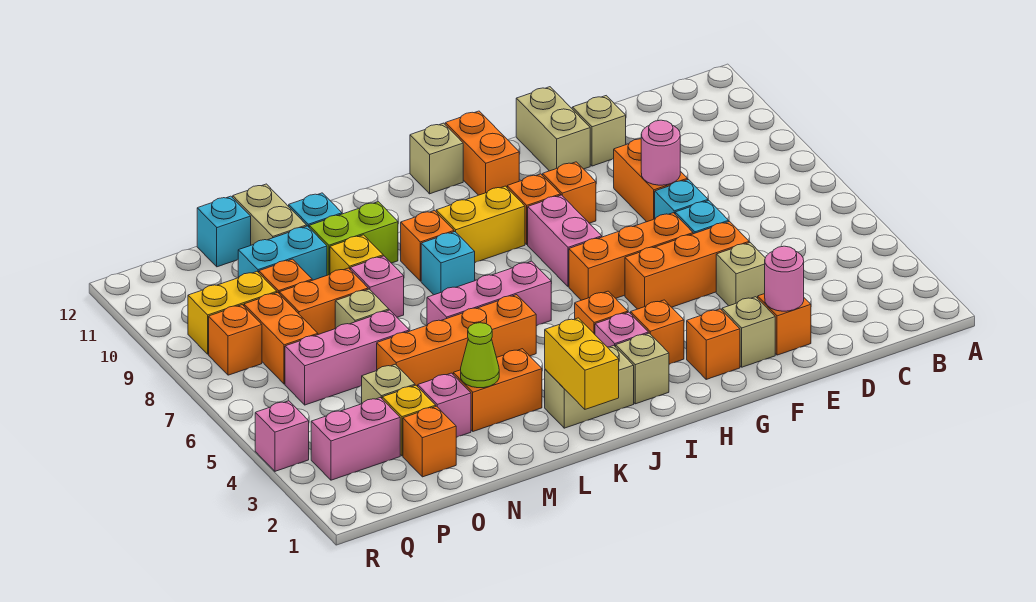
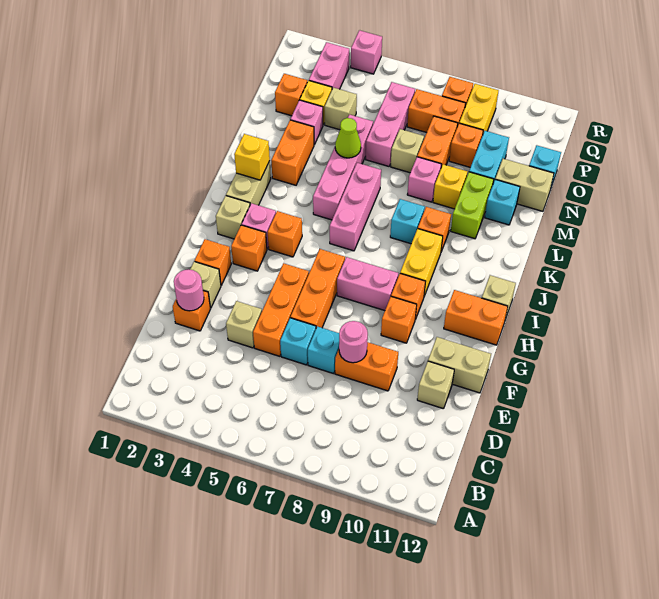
yellow 1x2 brick [545,318,619,409] -> yellow 1x1 brick [234,134,270,180]
orange 1x4 brick [377,295,536,387] -> pink 1x4 brick [313,115,373,220]
lime 1x1 cone [461,323,499,388] -> lime 1x1 cone moved to [335,118,361,158]

